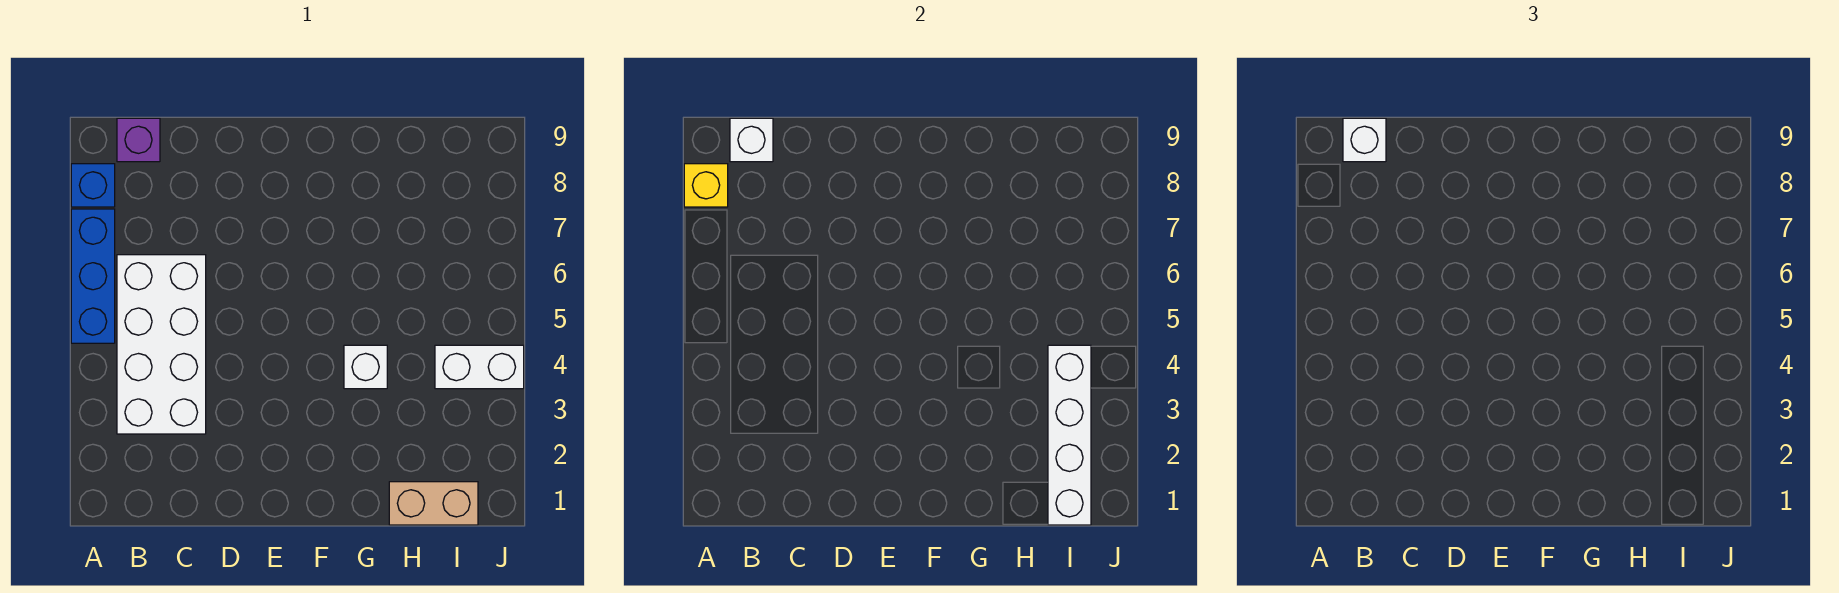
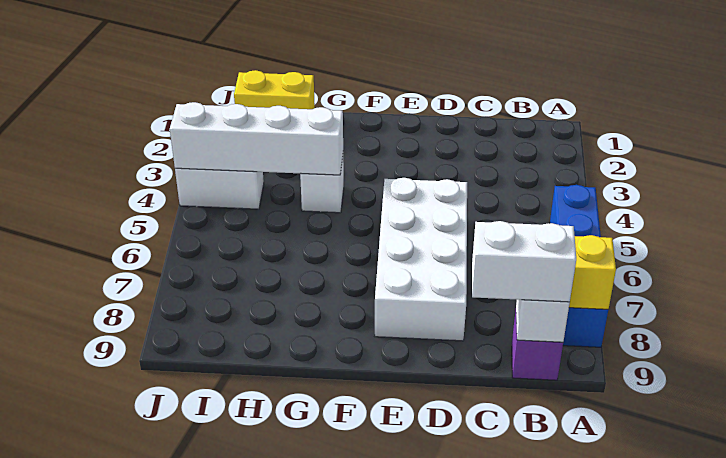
white 2x4 brick [117,255,206,434] -> white 2x4 brick moved to [375,178,467,341]
white 1x1 brick [1343,118,1386,162] -> white 1x2 brick [472,221,576,302]
tan 1x2 brick [389,482,478,525] -> yellow 1x2 brick [234,70,315,109]
white 1x4 brick [1048,345,1091,525] -> white 1x4 brick turned to [170,102,343,175]

